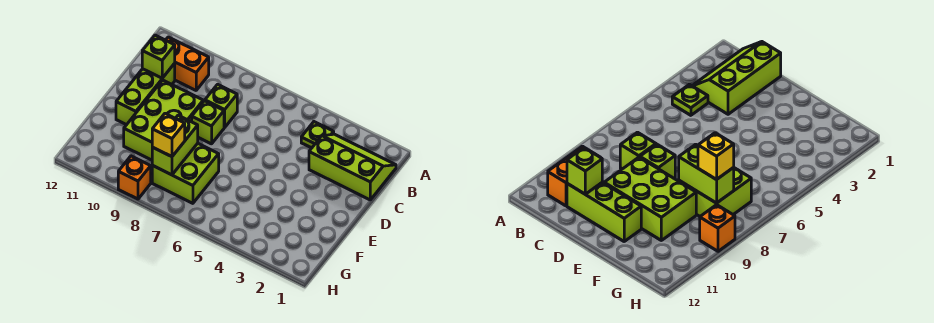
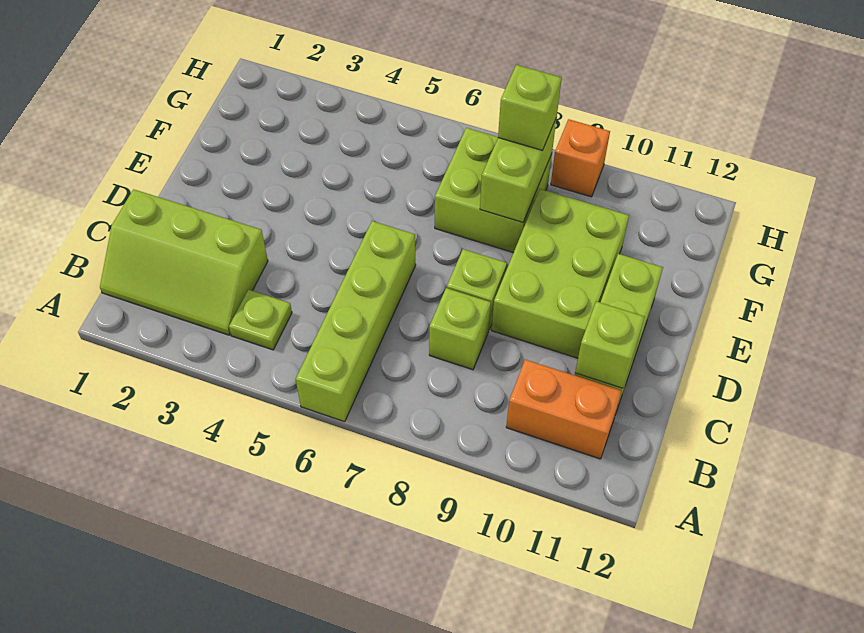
none -> lime 1x4 brick [296,221,416,422]
yellow 1x1 brick [152,114,185,157] -> lime 1x1 brick [498,65,562,151]

